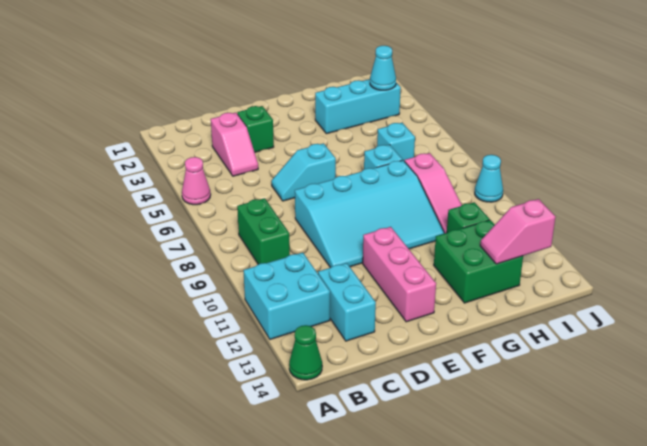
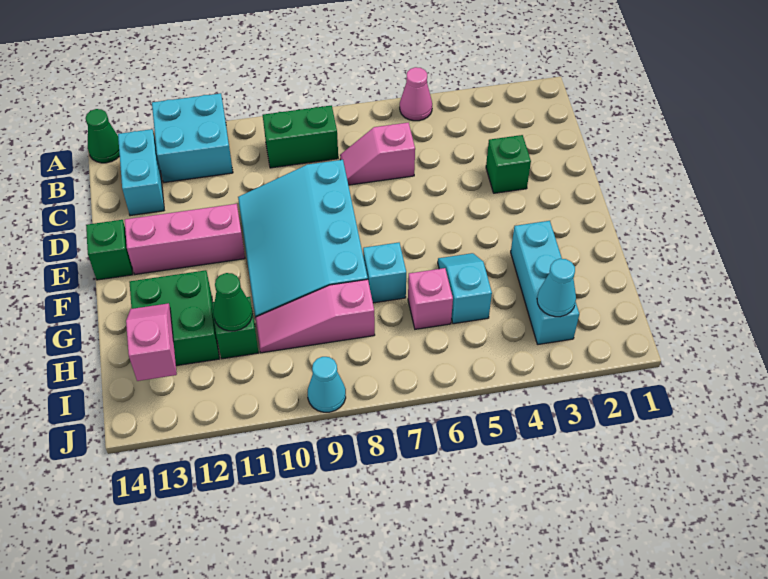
pink 1x2 slope [211,113,258,176] -> pink 1x2 slope moved to [340,123,415,185]
cyan 1x2 brick [318,263,376,341] -> cyan 1x2 brick turned to [118,129,164,216]
cyan 1x2 slope [271,143,336,201] -> cyan 1x2 slope moved to [438,253,492,324]
none -> green 1x1 brick [86,220,133,280]
cyan 1x1 brick [377,123,415,161] -> pink 1x1 brick [408,268,453,329]
none -> green 1x1 cone [213,273,252,331]

